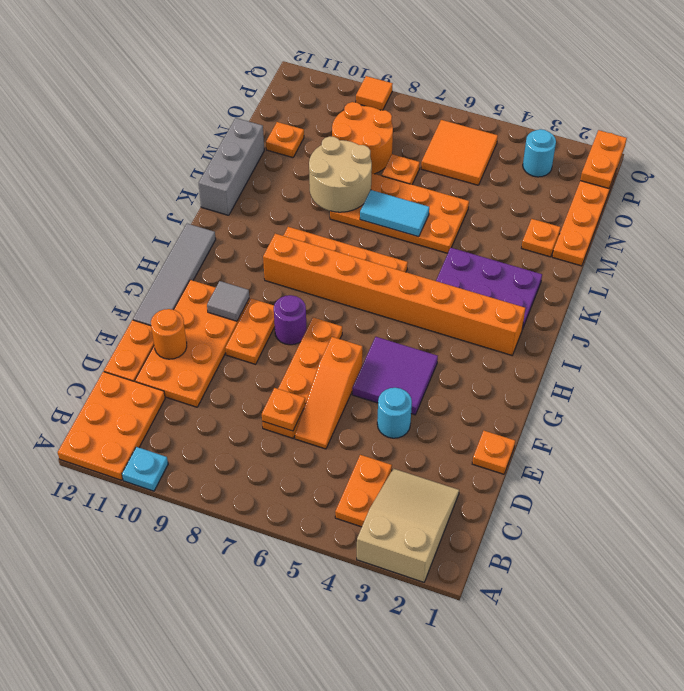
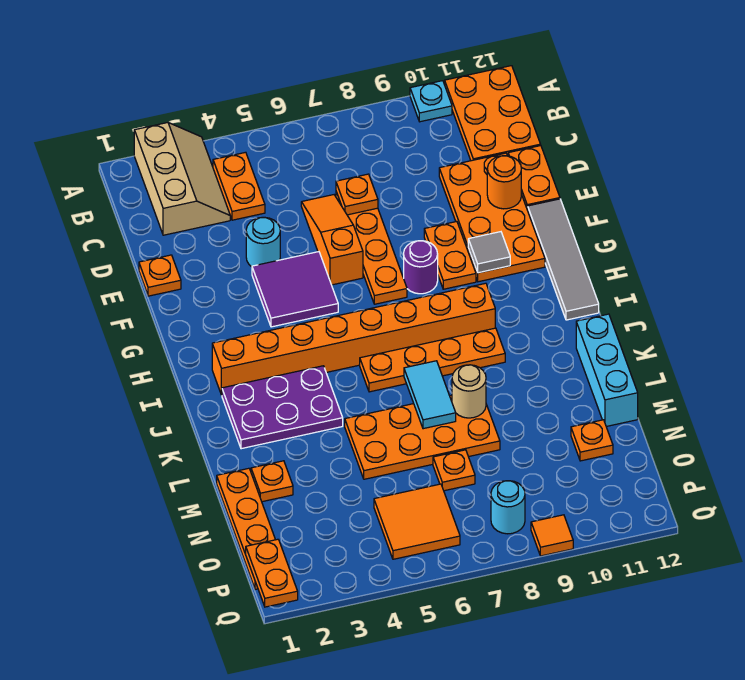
tan 2x3 slope [357,469,459,582] -> tan 2x3 slope turned to [134,123,230,235]
grey 1x3 brick [199,118,264,215] -> cyan 1x3 brick [576,314,638,427]
cyan 1x2 tile [360,190,429,237] -> cyan 1x2 tile turned to [404,361,456,429]
tan 2x2 round brick [309,136,372,212] -> tan 1x1 round brick [452,365,486,418]
orange 2x2 round brick [332,102,393,174] -> none
cyan 1x1 round brick [523,129,556,177] -> cyan 1x1 round brick moved to [491,481,525,534]

